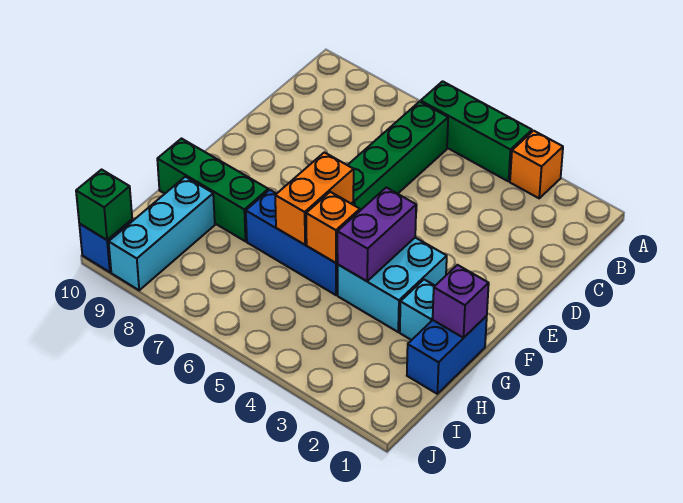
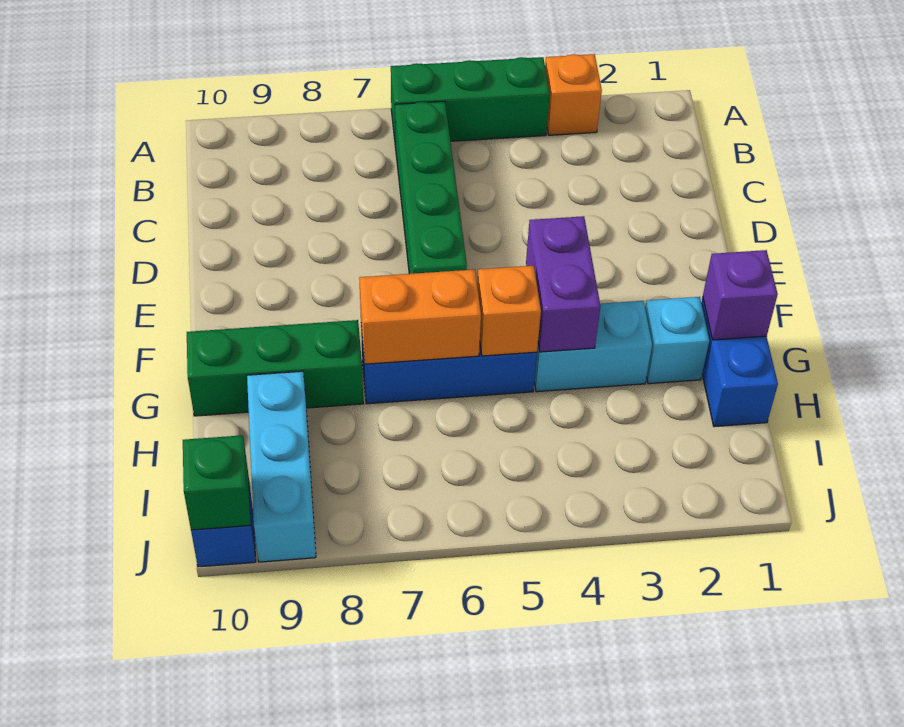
cyan 2x2 brick [338,238,447,332] -> cyan 1x2 brick [534,301,652,392]
orange 1x2 brick [275,152,354,245] -> orange 1x2 brick turned to [359,270,481,364]

